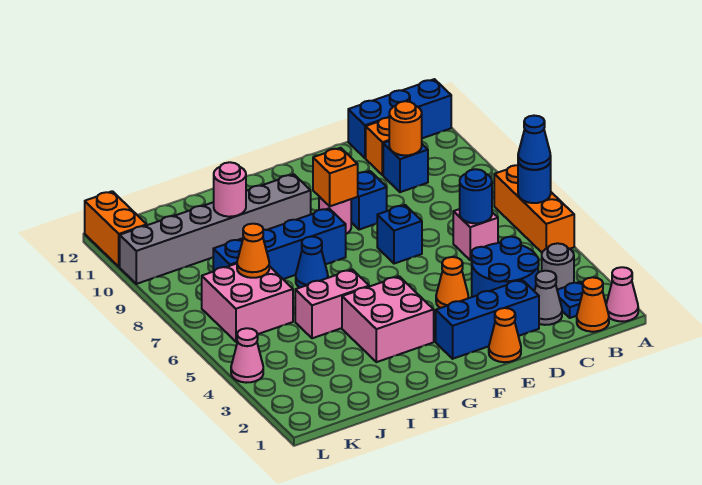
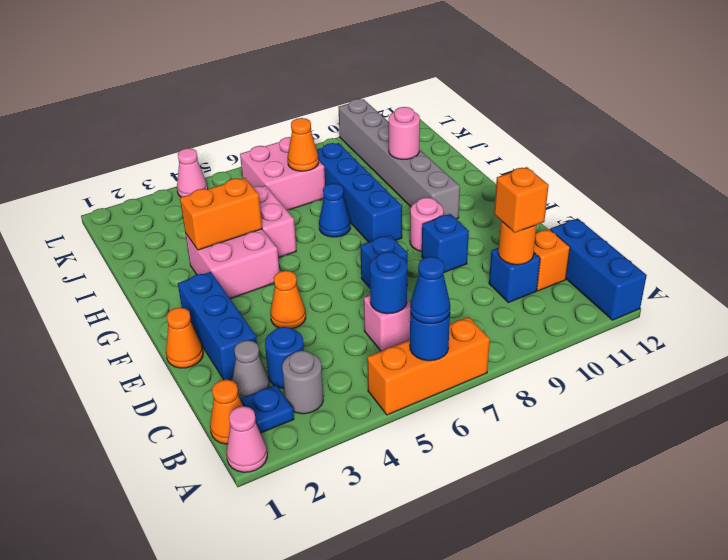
blue 2x2 round brick [471,237,539,297] -> blue 1x1 round brick [265,327,304,388]
orange 1x1 brick [313,148,358,206] -> orange 1x1 brick moved to [494,167,549,233]
orange 1x2 brick [85,191,147,267] -> orange 1x2 brick moved to [180,178,262,250]

